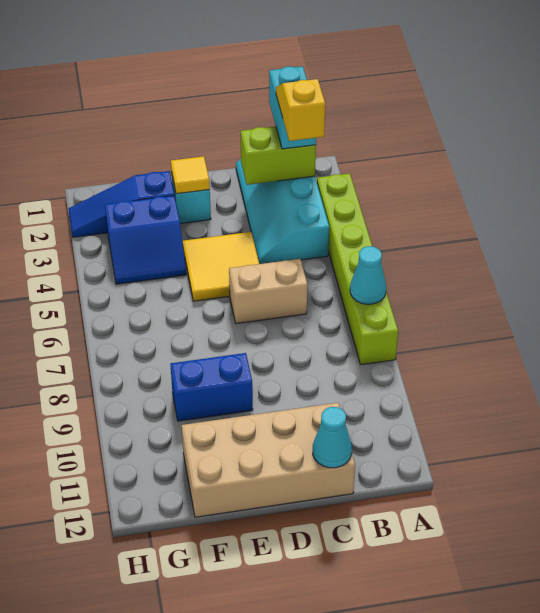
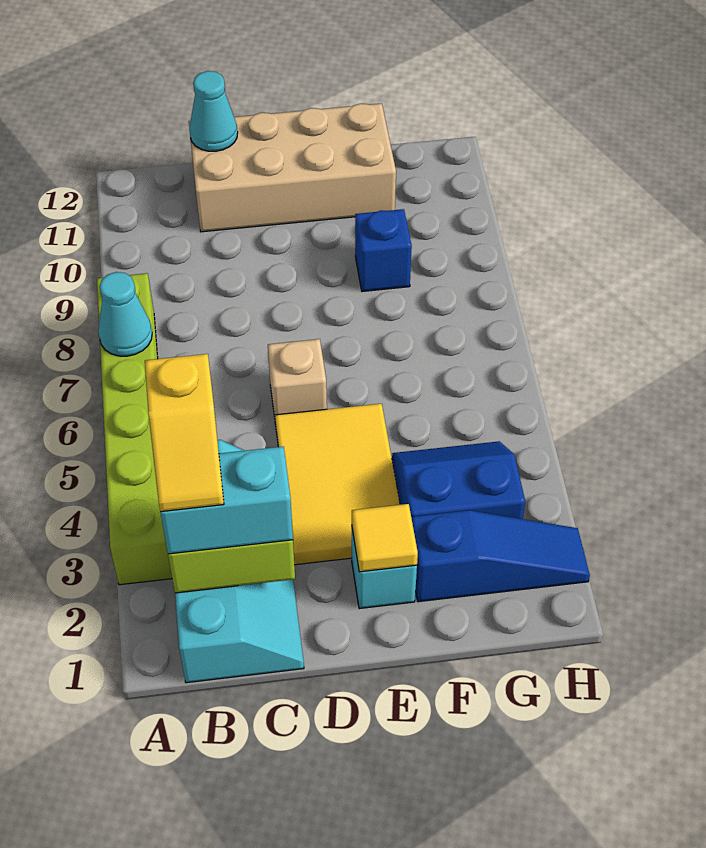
cyan 1x2 brick [269,66,316,149] -> cyan 1x2 brick turned to [160,447,293,554]
tan 1x2 brick [229,259,307,324] -> tan 1x1 brick [268,339,327,423]
yellow 2x2 tile [183,232,259,301] -> yellow 2x3 tile [275,404,400,565]
blue 1x2 brick [170,353,253,421] -> blue 1x1 brick [355,209,412,291]

